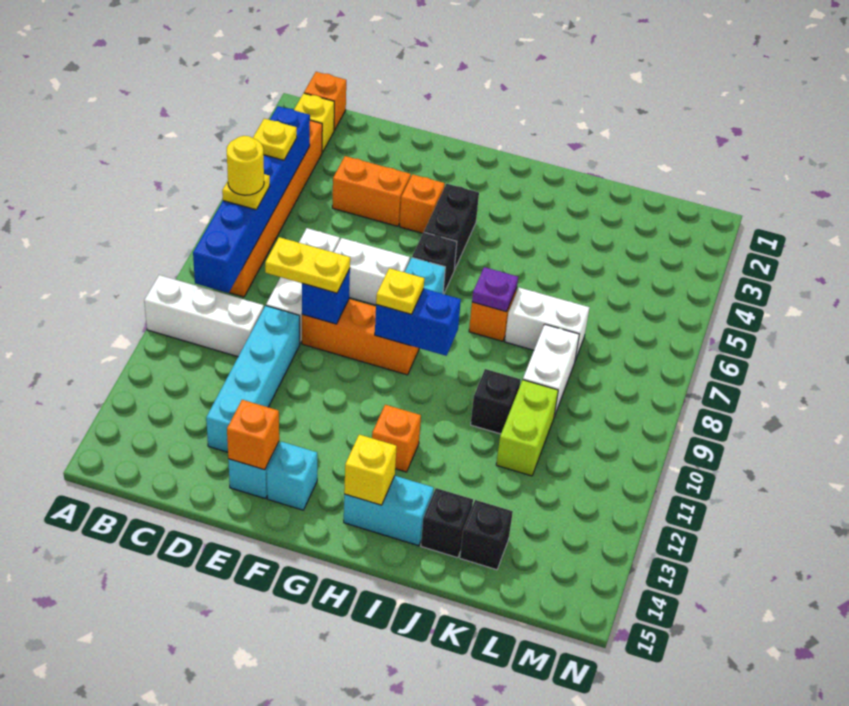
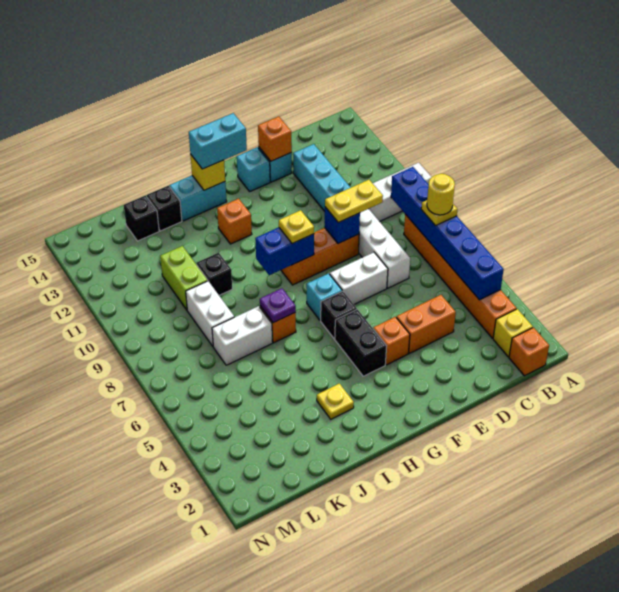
yellow 1x1 plate [253,119,297,160] -> yellow 1x1 plate moved to [317,384,354,419]
none -> cyan 1x2 brick [189,113,247,169]

